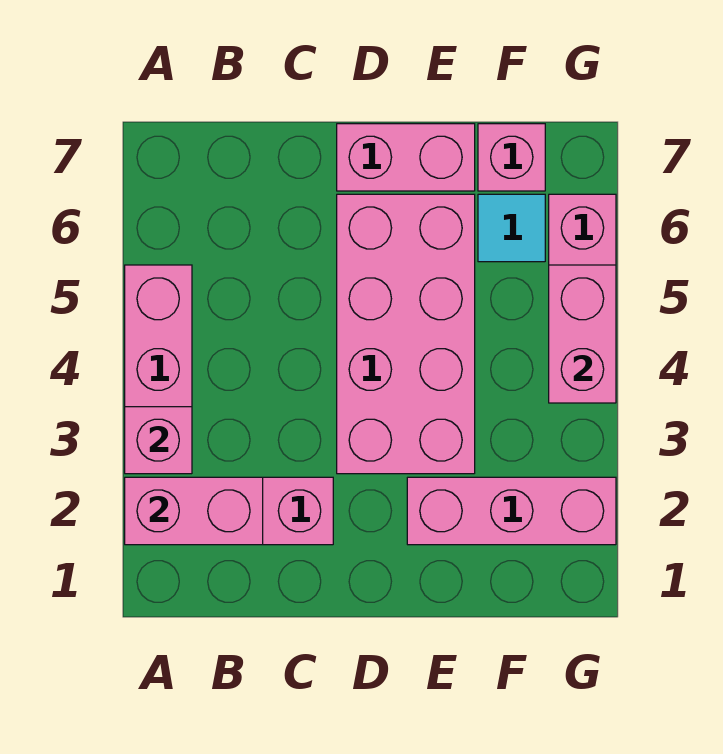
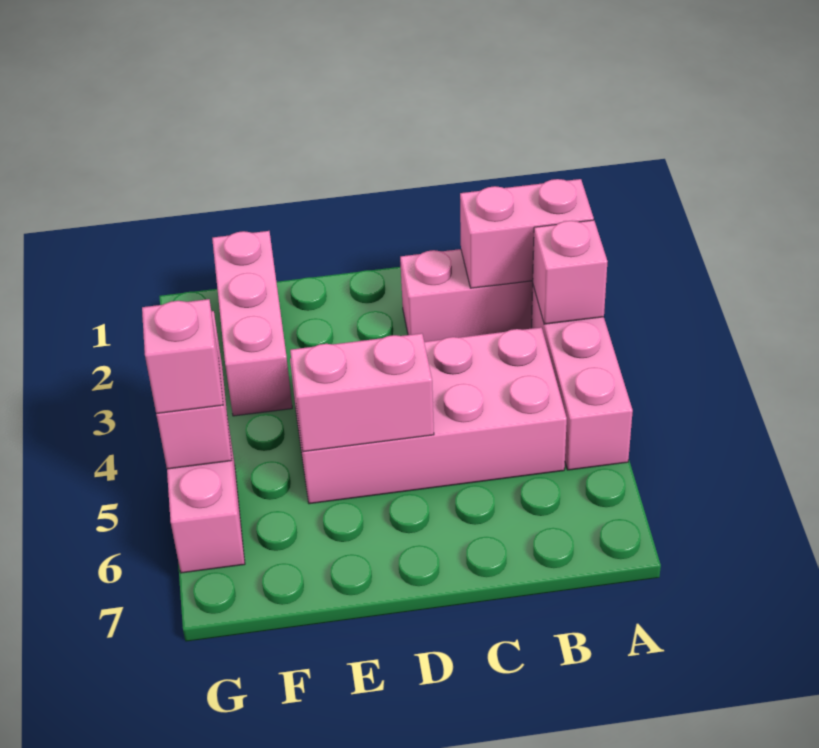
pink 2x4 brick [337,194,475,474] -> pink 2x4 brick turned to [290,327,567,504]
pink 1x2 brick [337,124,475,191] -> pink 1x2 brick moved to [290,333,434,452]
pink 1x3 brick [407,477,616,545] -> pink 1x3 brick turned to [212,231,292,416]
cyan 1x1 tile [478,194,545,262] -> none
pink 1x1 brick [478,124,545,191] -> pink 1x1 brick moved to [142,299,223,414]

